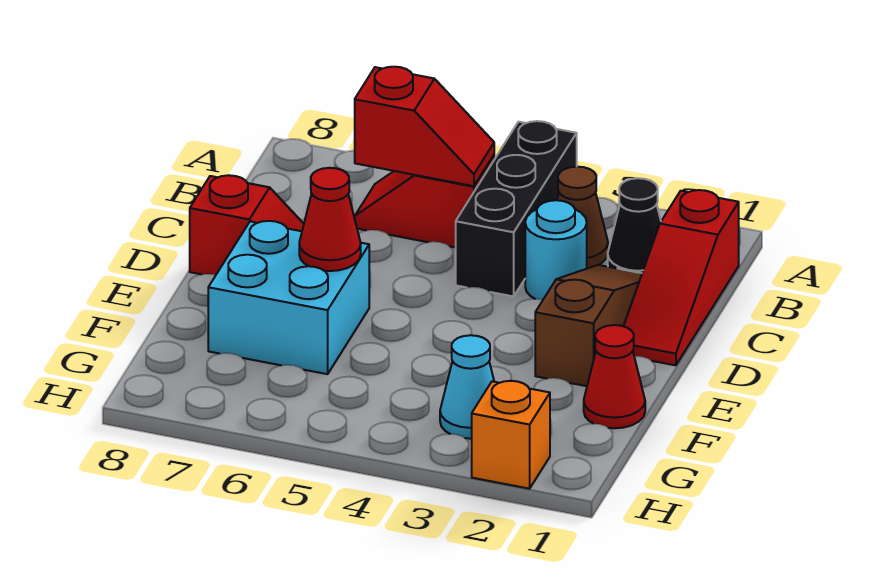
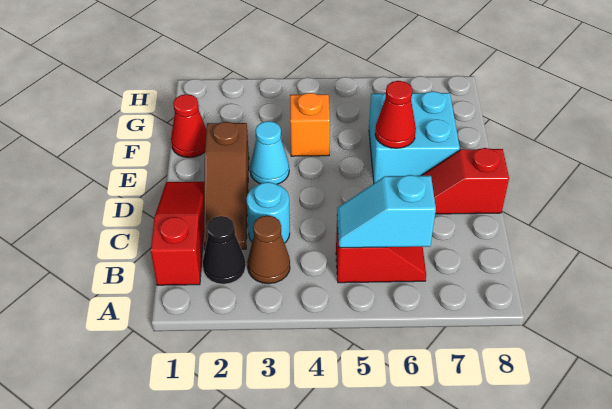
black 1x3 brick [456,121,577,296] -> none
red 1x2 slope [355,67,494,186] -> cyan 1x2 slope [337,175,436,248]
cyan 1x1 cone [440,335,494,439] -> cyan 1x1 cone moved to [250,121,289,184]
orange 1x1 brick [472,381,550,489] -> orange 1x1 brick moved to [290,93,330,156]

